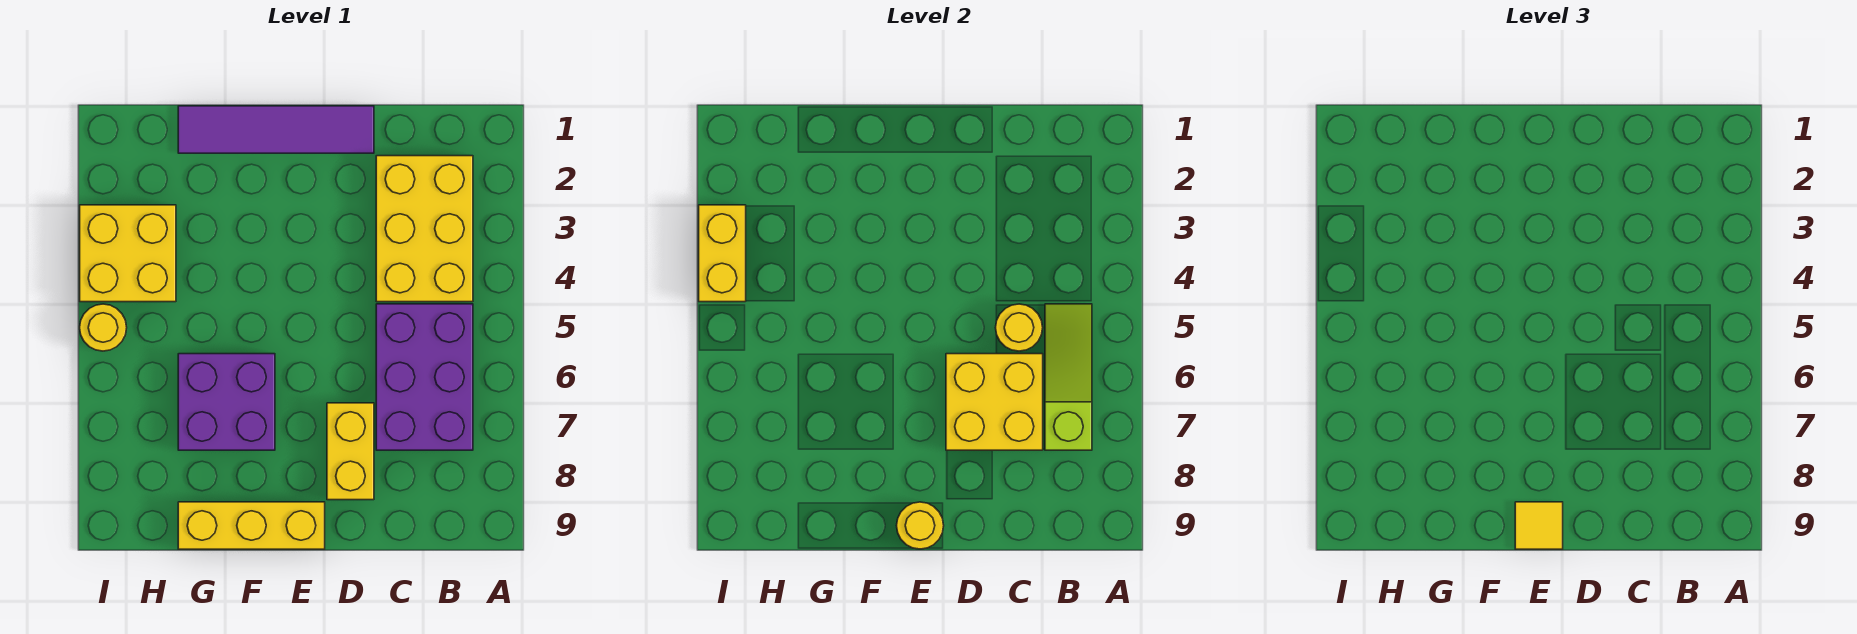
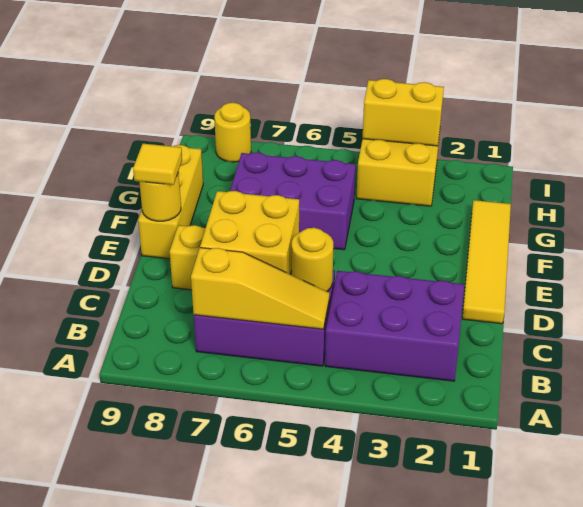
yellow 2x3 brick [376,156,473,302] -> purple 2x3 brick [325,271,464,381]
lime 1x3 slope [1045,304,1092,450] -> yellow 1x3 slope [191,248,330,329]
purple 1x4 tile [178,106,374,153] -> yellow 1x4 tile [462,200,511,324]
purple 2x2 brick [178,354,275,450] -> purple 2x3 brick [230,152,356,250]
yellow 1x1 round brick [80,304,127,351] -> yellow 1x1 round brick moved to [214,103,251,162]

